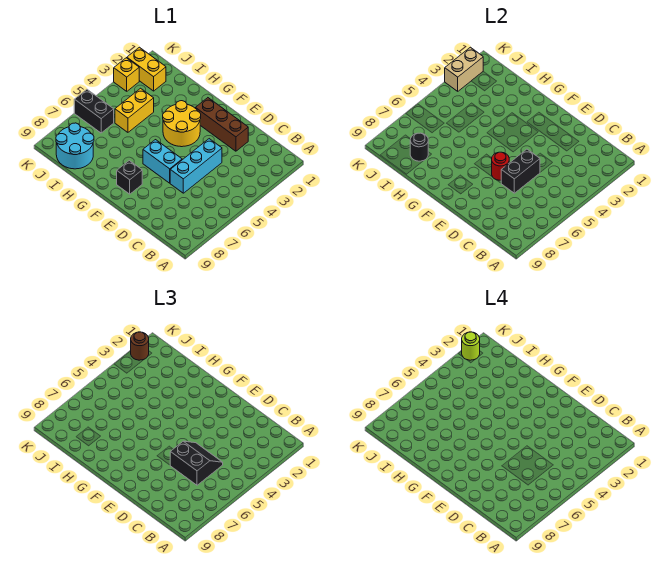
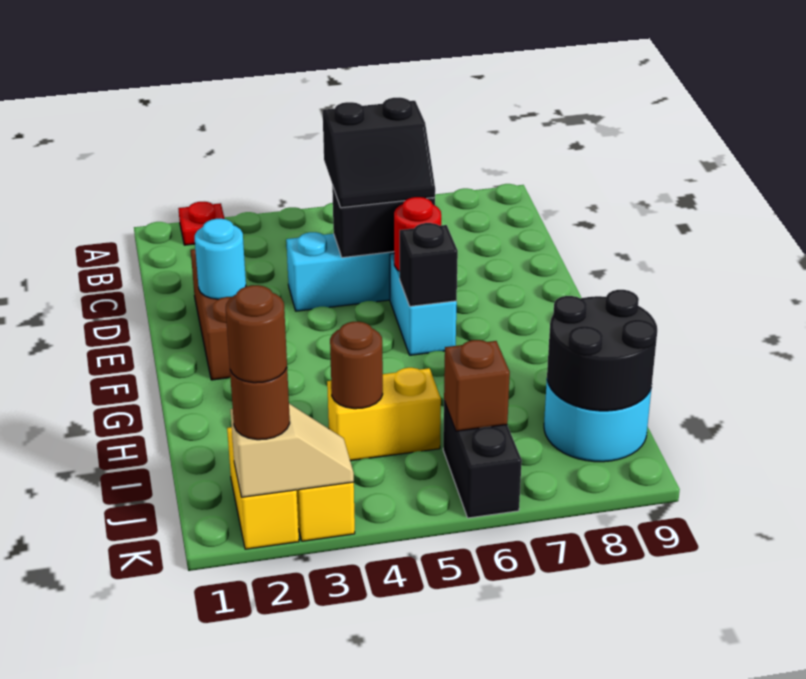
none -> red 1x1 plate [178,202,225,245]
black 2x2 slope [170,441,223,485] -> black 2x2 slope turned to [323,98,435,208]
none -> cyan 1x1 round brick [195,219,246,299]
yellow 2x2 round brick [163,101,201,147] -> none
black 1x1 brick [117,161,142,194] -> black 1x1 brick moved to [400,223,458,306]
none -> brown 1x1 round brick [330,322,383,409]
black 1x1 round brick [410,133,428,161] -> black 2x2 round brick [547,290,657,411]
none -> brown 1x1 brick [444,340,510,431]
tan 1x2 brick [445,47,483,91] -> tan 1x2 slope [230,404,354,497]
lime 1x1 round brick [462,332,480,360] -> brown 1x1 round brick [226,285,287,383]

